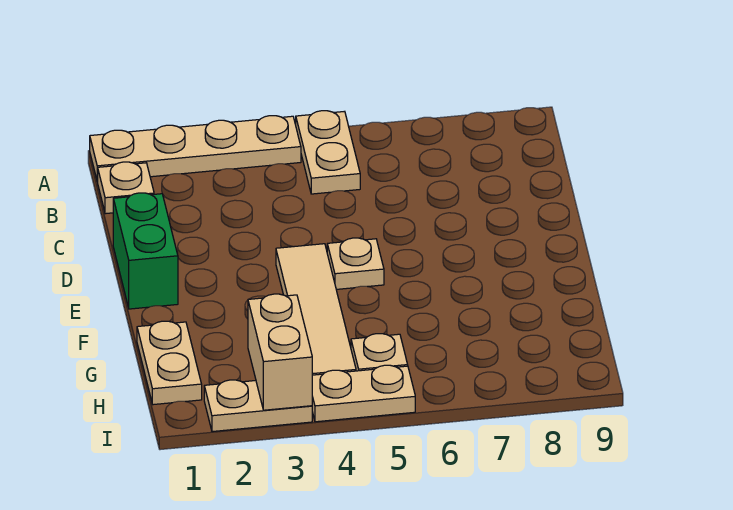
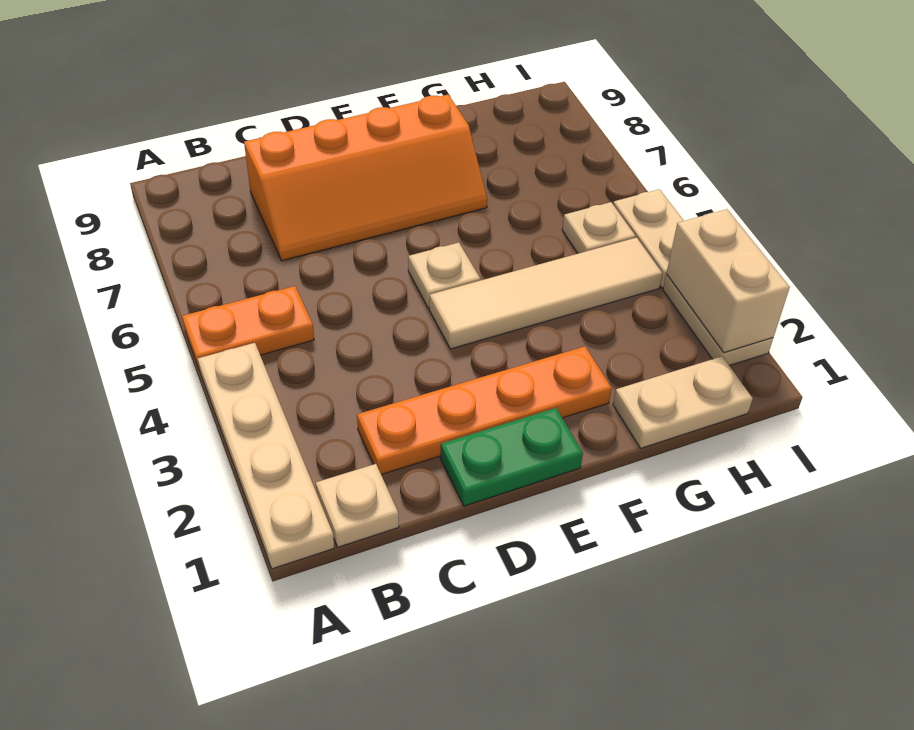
tan 1x2 plate [296,111,360,194] -> orange 1x2 plate [182,286,314,370]
none -> orange 1x4 plate [357,346,612,475]
none -> orange 2x4 slope [244,94,487,261]
green 1x2 brick [113,193,178,309] -> green 1x2 plate [440,408,583,506]
tan 1x2 brick [248,294,312,410] -> tan 1x2 brick turned to [666,209,790,353]

